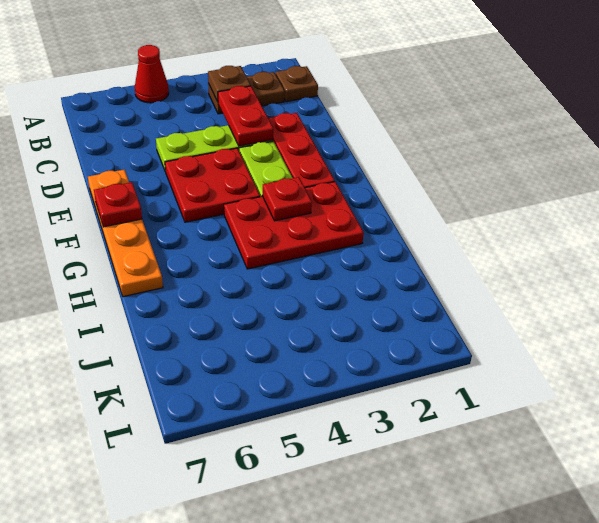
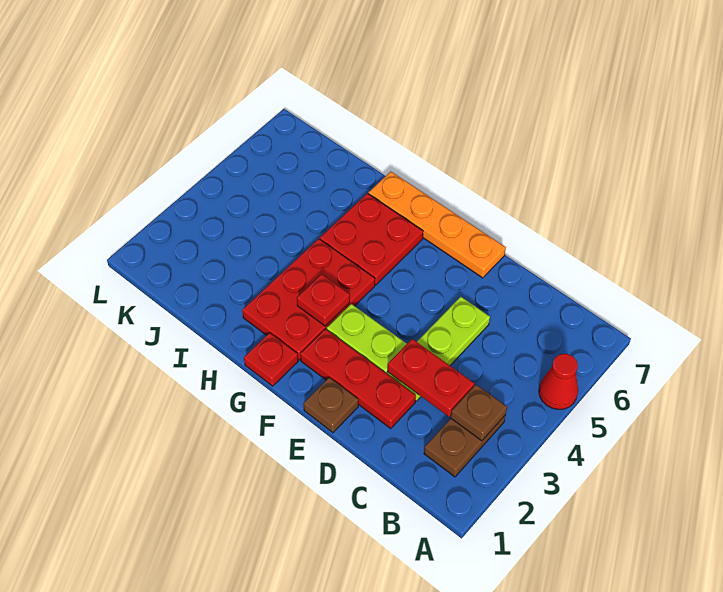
brown 1x1 plate [276,66,318,102] -> brown 1x1 plate moved to [303,378,358,433]
red 2x2 plate [165,148,260,222] -> red 2x2 plate moved to [320,193,423,285]
red 1x1 plate [94,182,142,227] -> red 1x1 plate moved to [244,333,298,386]

